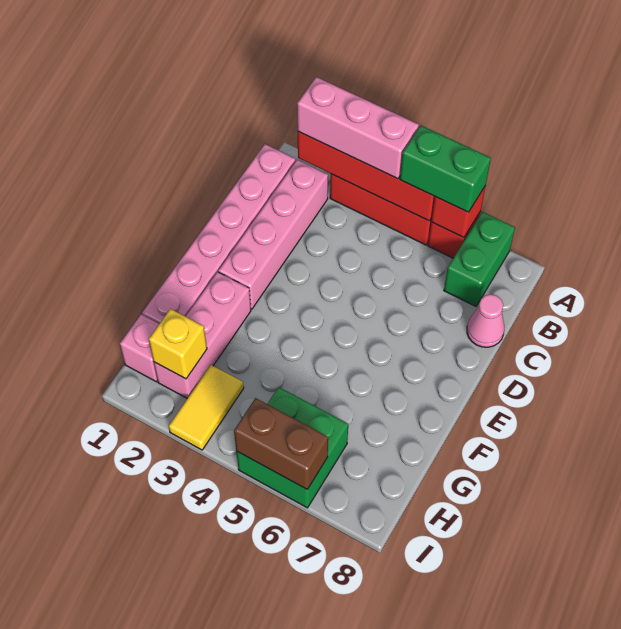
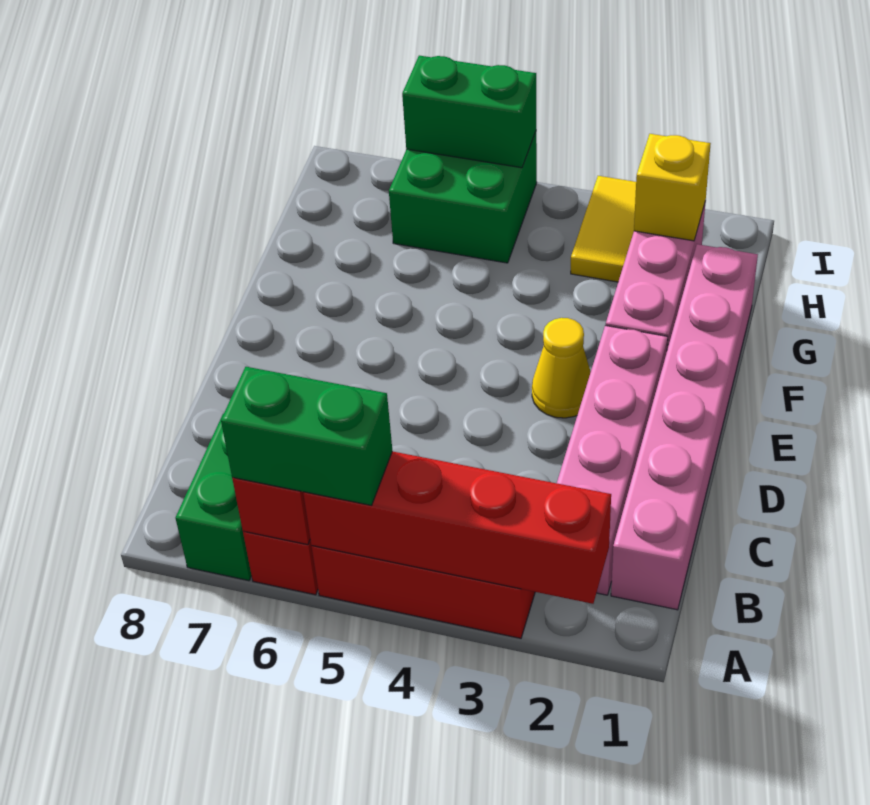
pink 1x3 brick [297,77,419,179] -> none
pink 1x1 cone [467,294,504,347] -> none
none -> yellow 1x1 cone [532,318,591,418]
pink 1x1 brick [120,315,159,382] -> none
brown 1x2 brick [234,398,328,489] -> green 1x2 brick [402,56,536,168]

